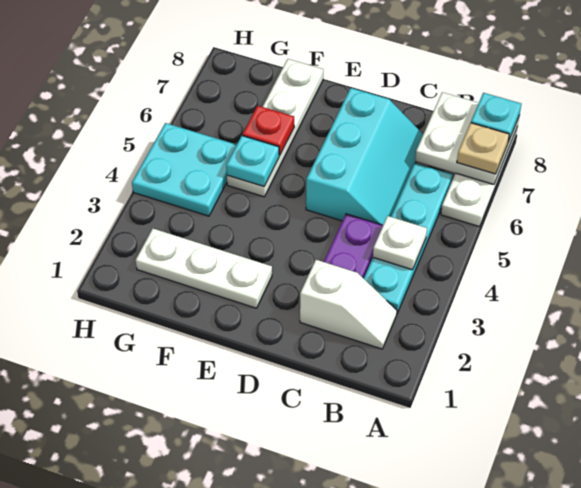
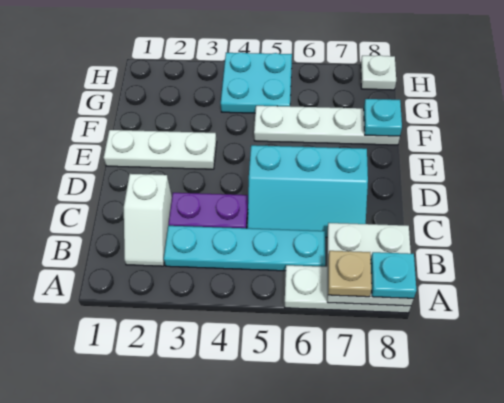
white 1x1 plate [373,216,427,270] -> white 1x1 plate moved to [361,55,396,90]
white 1x3 plate [136,229,272,308] -> white 1x3 plate turned to [104,130,217,169]
cyan 1x1 plate [226,136,279,186] -> cyan 1x1 plate moved to [364,99,402,136]
red 1x1 plate [242,106,294,155] -> none

